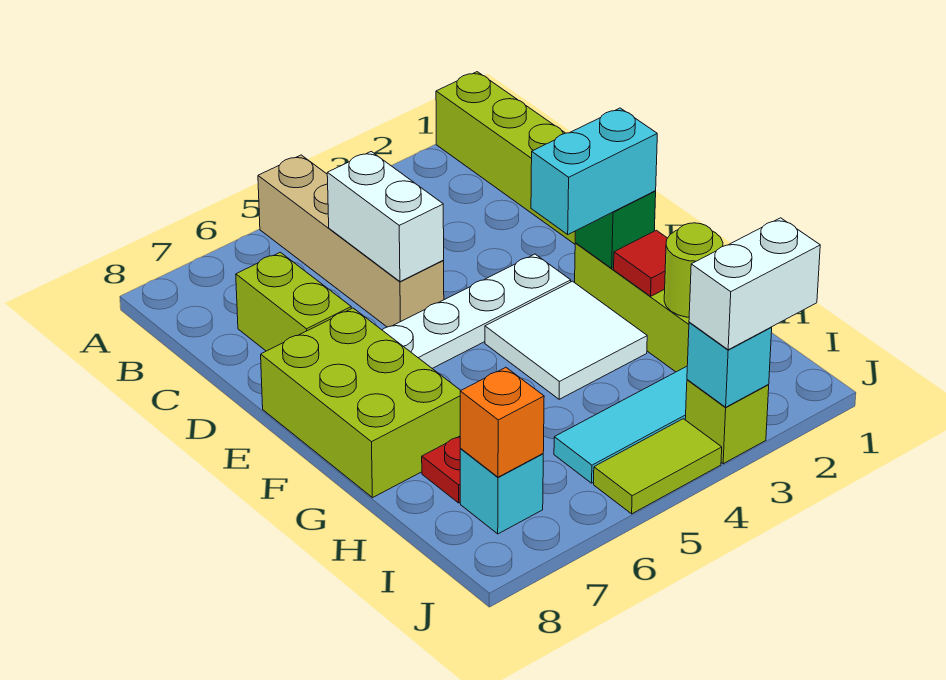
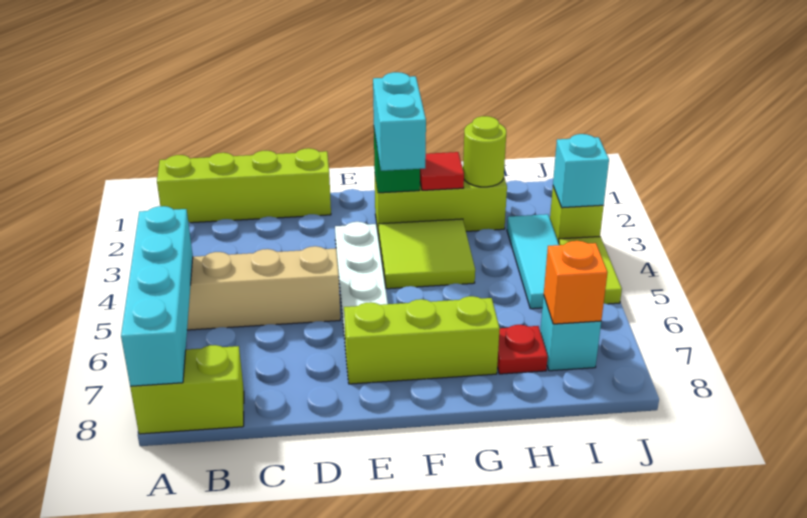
none -> cyan 1x4 brick [121,206,193,387]
white 1x2 brick [327,152,444,282] -> none
lime 1x2 brick [236,252,351,351] -> lime 1x2 brick moved to [130,345,244,434]
lime 2x3 brick [261,308,461,498] -> lime 1x3 brick [344,296,500,384]
white 2x2 tile [485,281,647,399] -> lime 2x2 tile [378,219,475,289]
white 1x2 brick [689,218,820,350] -> none

